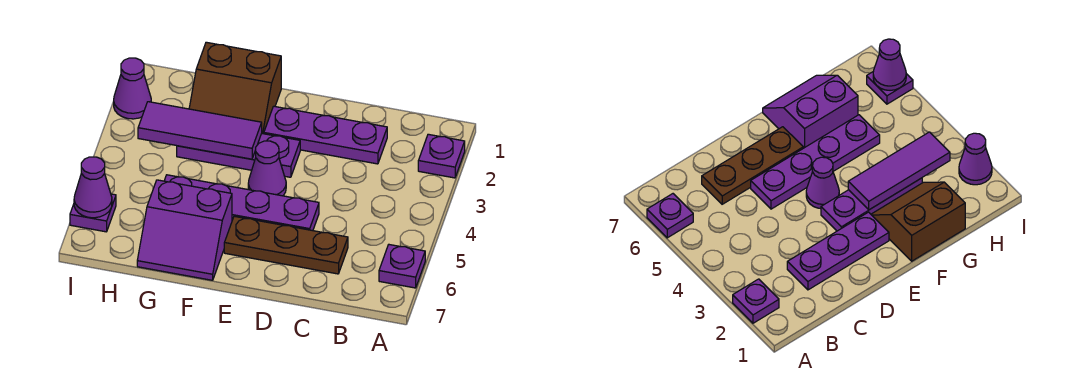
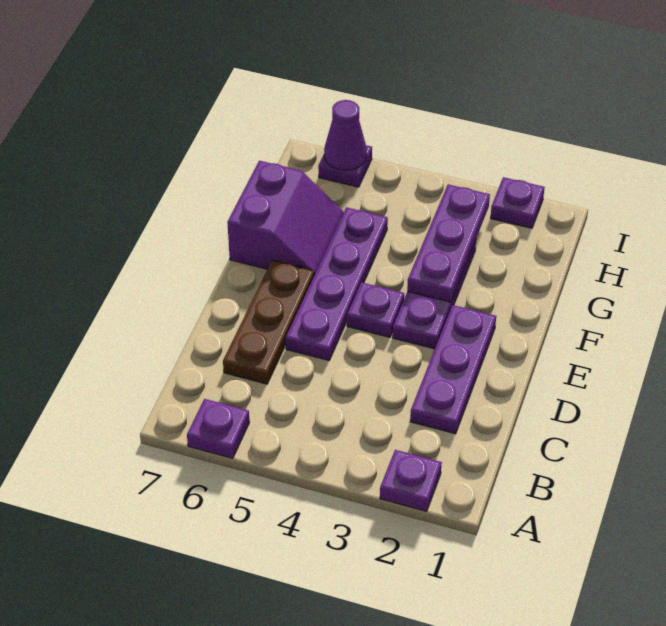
purple 1x1 cone [248,141,286,196] -> purple 1x1 plate [347,282,404,337]
brown 2x2 slope [189,42,281,134] -> none
purple 1x3 tile [138,102,262,159] -> purple 1x3 plate [407,184,490,302]
purple 2x2 slope [137,180,232,280] -> purple 2x2 slope turned to [227,161,344,275]
purple 1x1 cone [114,58,151,119] -> purple 1x1 plate [490,177,545,228]

